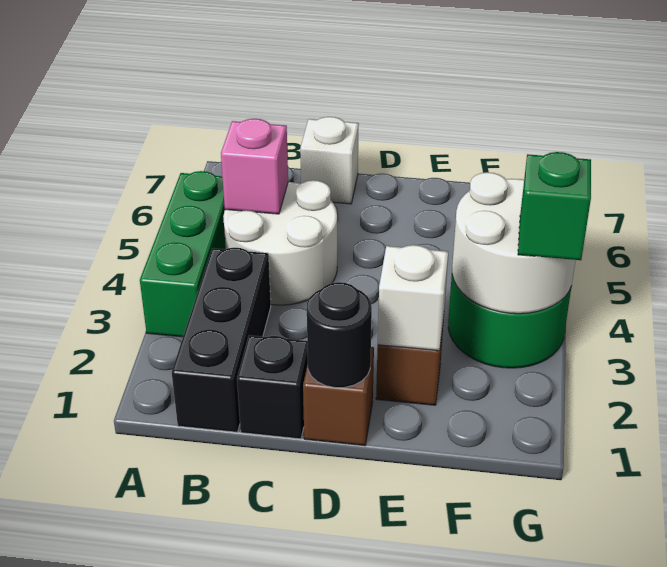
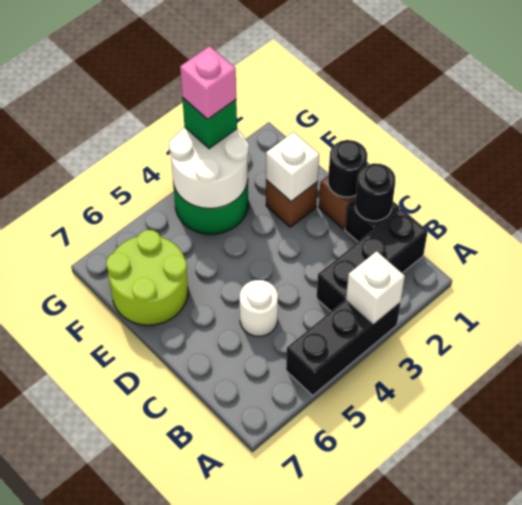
green 1x3 brick [140,171,226,337] -> black 1x3 brick [286,300,401,396]
white 2x2 round brick [223,180,337,305] -> white 1x1 round brick [240,280,278,336]
pink 1x1 brick [221,119,288,214] -> pink 1x1 brick moved to [180,46,236,119]
none -> black 1x1 round brick [355,163,395,221]
white 1x1 brick [300,117,359,204] -> white 1x1 brick moved to [346,251,405,324]
none -> lime 2x2 round brick [106,230,188,325]

